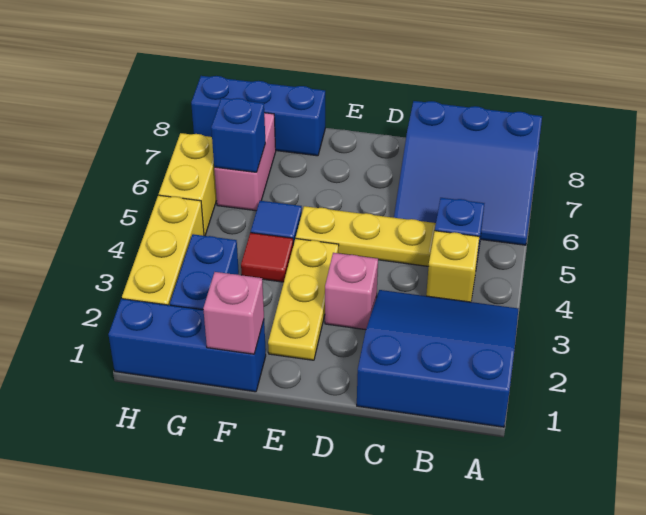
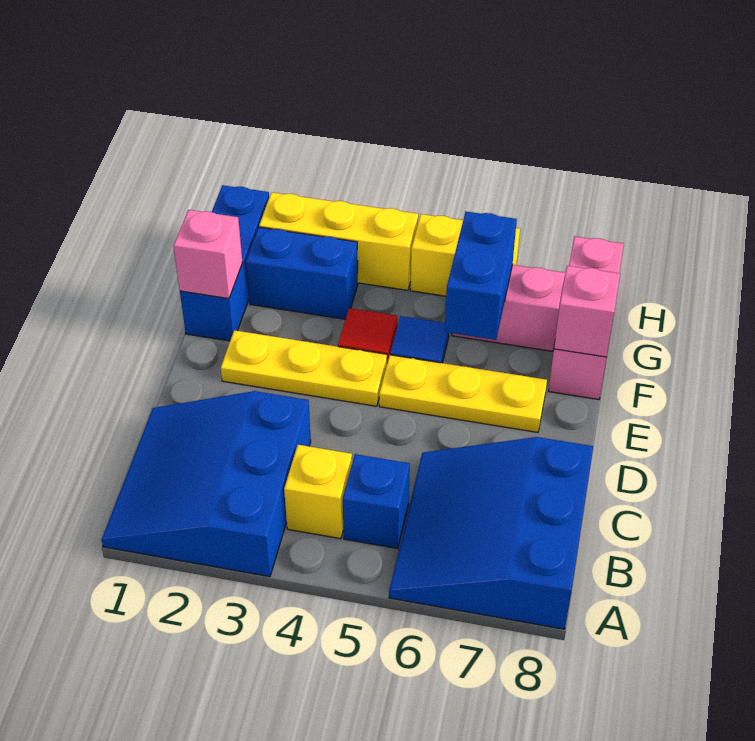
blue 3x3 slope [357,290,518,427] -> blue 3x3 slope turned to [102,391,311,577]
yellow 1x3 plate [296,206,436,266] -> yellow 1x3 plate turned to [379,355,547,432]
pink 1x1 brick [325,253,378,330] -> pink 1x1 brick moved to [554,266,620,357]
blue 1x3 brick [191,76,325,156] -> pink 1x3 brick [549,236,624,400]
blue 1x1 brick [211,98,265,172] -> blue 1x2 brick [445,212,517,340]

